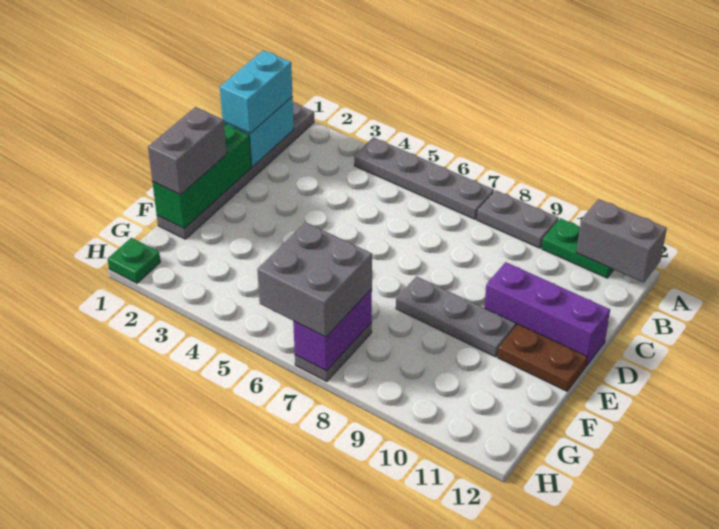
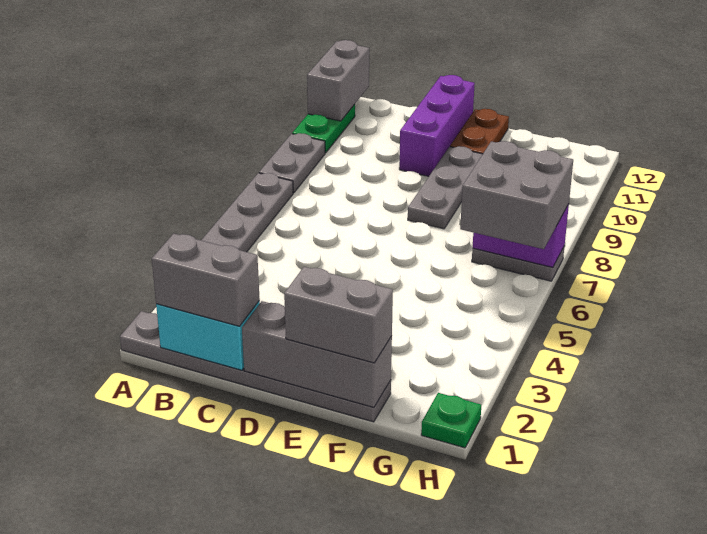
cyan 1x2 brick [220,50,292,133] -> grey 1x2 brick [152,234,260,326]
green 1x3 brick [152,124,251,229] -> grey 1x3 brick [242,301,392,407]

